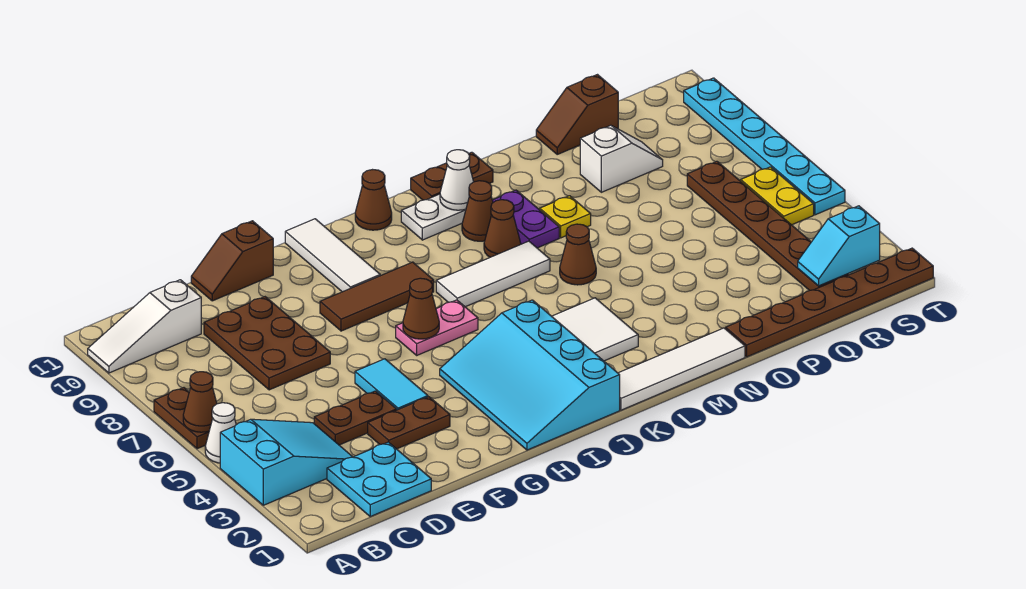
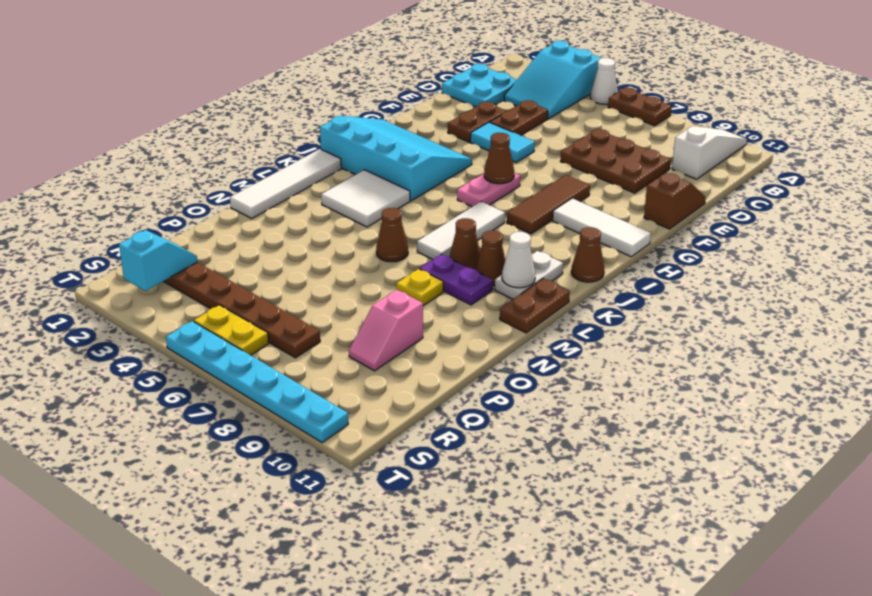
brown 1x1 cone [183,372,217,432] -> none
brown 1x6 plate [726,248,933,357] -> none
white 1x2 slope [580,125,663,192] -> pink 1x2 slope [349,290,423,371]
brown 1x2 slope [536,75,618,154] -> none

